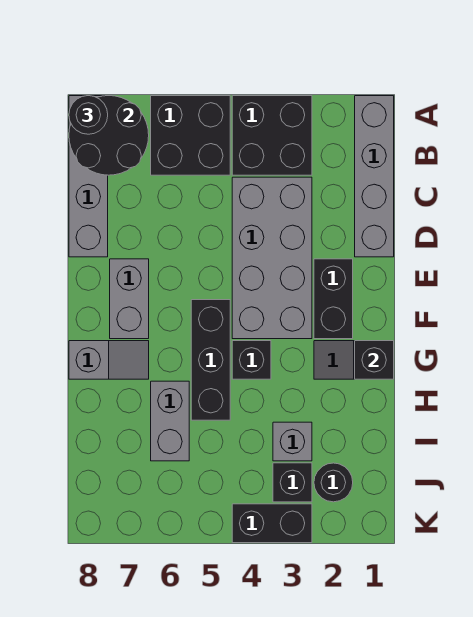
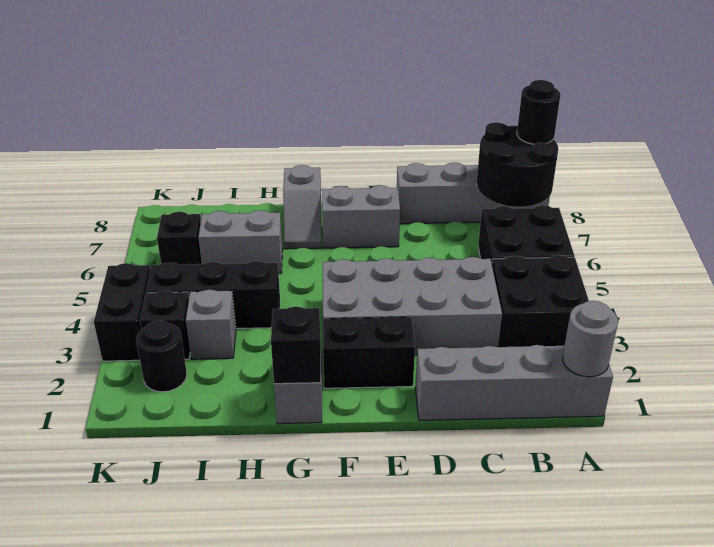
none -> grey 1x1 round brick [563,301,618,377]
black 1x3 brick [191,300,230,420] -> black 1x3 brick moved to [146,261,280,329]
black 1x1 brick [232,341,271,379] -> black 1x1 brick moved to [157,212,202,265]

